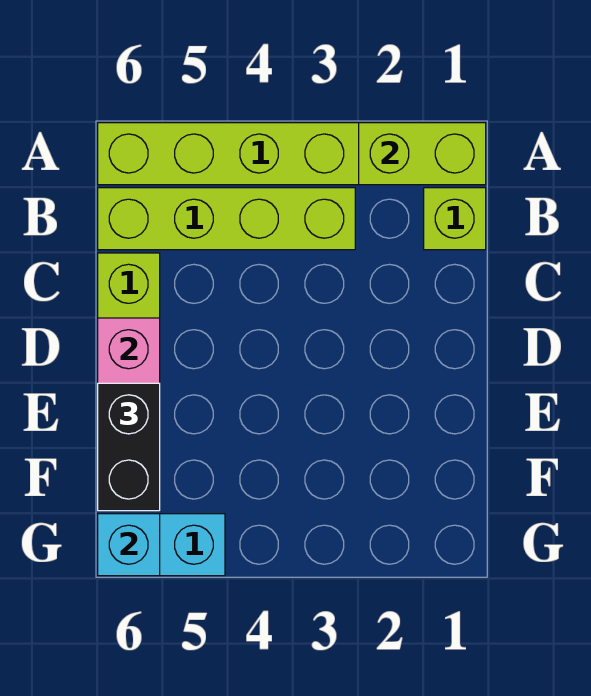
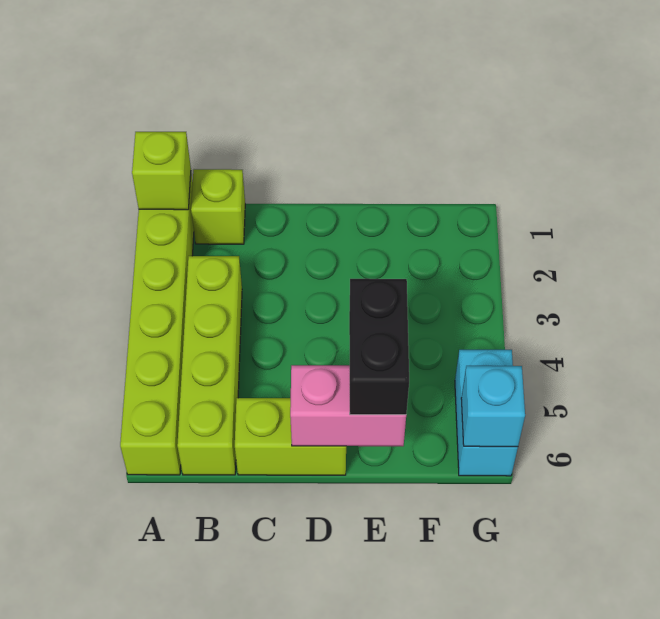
lime 1x2 brick [359,123,486,185] -> lime 1x1 brick [132,132,191,210]
black 1x2 brick [98,383,160,511] -> black 1x2 brick turned to [349,279,409,415]

